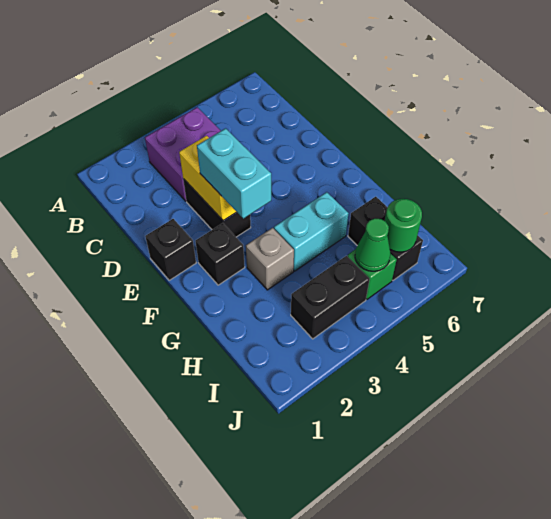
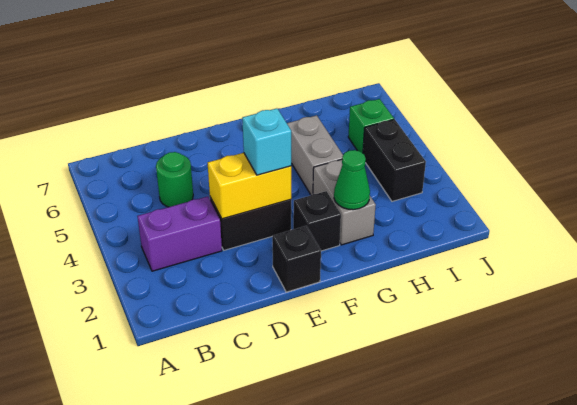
purple 2x2 brick [145,107,221,201] -> purple 1x2 brick [137,196,222,271]
cyan 1x2 brick [197,128,271,219] -> cyan 1x1 brick [242,108,291,175]
grey 1x1 brick [246,228,294,290] -> grey 1x2 brick [313,159,376,245]
cyan 1x2 brick [274,192,349,271] -> grey 1x2 brick [287,115,343,195]
black 1x2 brick [348,197,423,280] -> none
green 1x1 cone [355,218,390,271] -> green 1x1 cone moved to [334,150,370,210]
green 1x1 round brick [385,199,422,252] -> green 1x1 round brick moved to [156,152,193,207]

